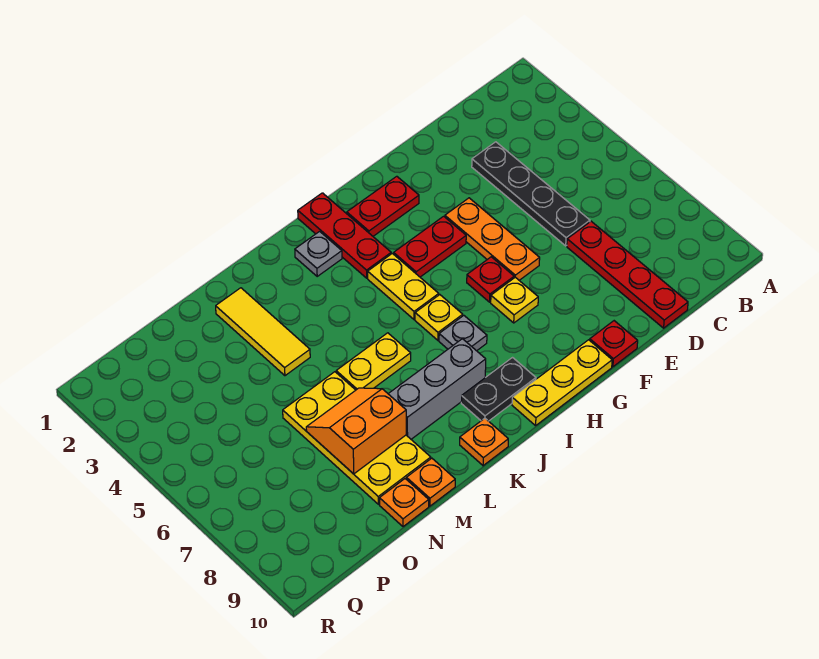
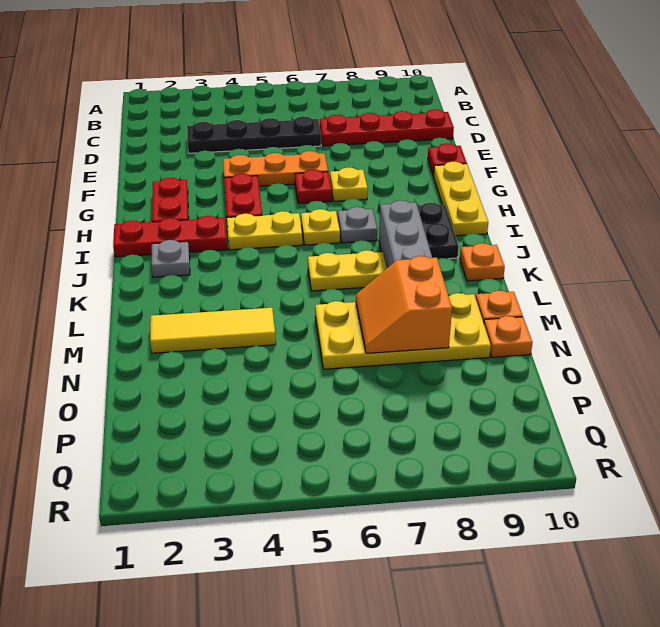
yellow 1x2 plate [336,333,411,390] -> yellow 1x2 plate turned to [308,250,387,291]

